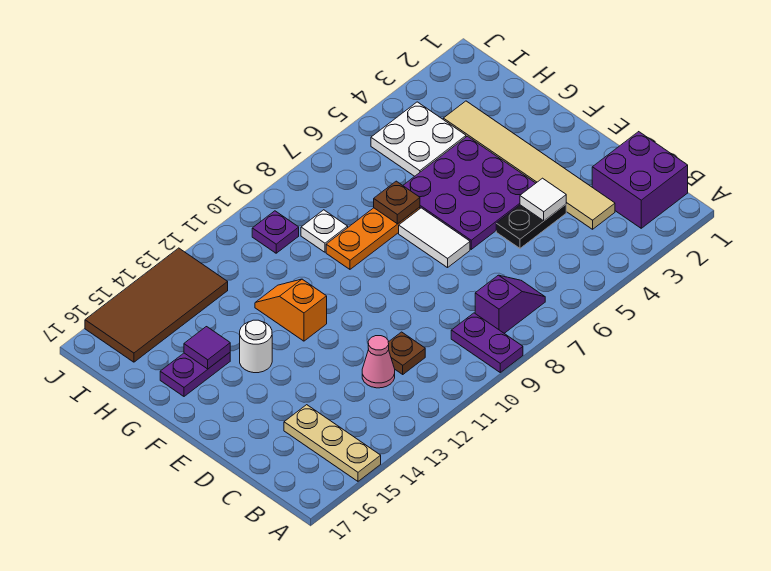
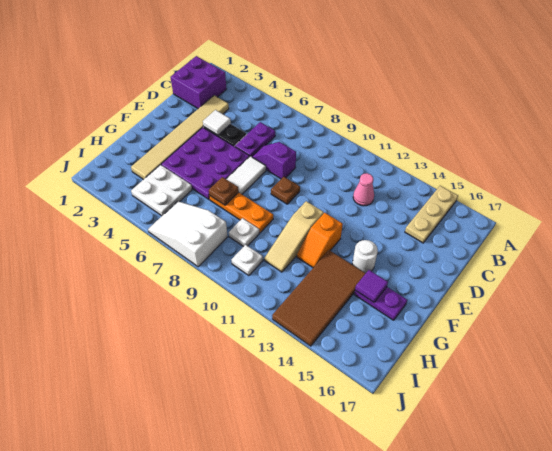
purple 1x2 plate [451,313,523,372] -> purple 1x2 plate moved to [235,122,275,157]
purple 1x2 slope [475,275,545,333] -> purple 1x2 slope moved to [252,142,296,179]
brown 1x1 plate [388,332,425,374] -> brown 1x1 plate moved to [271,177,300,204]
none -> tan 1x3 slope [264,201,324,272]
none -> white 2x3 slope [148,201,228,267]
purple 1x1 plate [252,211,299,253] -> white 1x1 plate [232,245,263,276]
brown 2x4 tile [85,248,228,362] -> brown 2x4 tile turned to [272,250,366,346]

